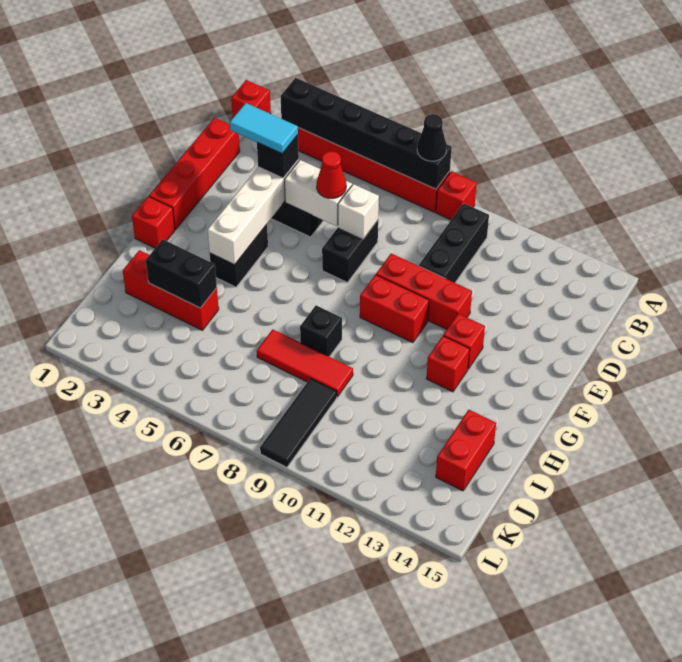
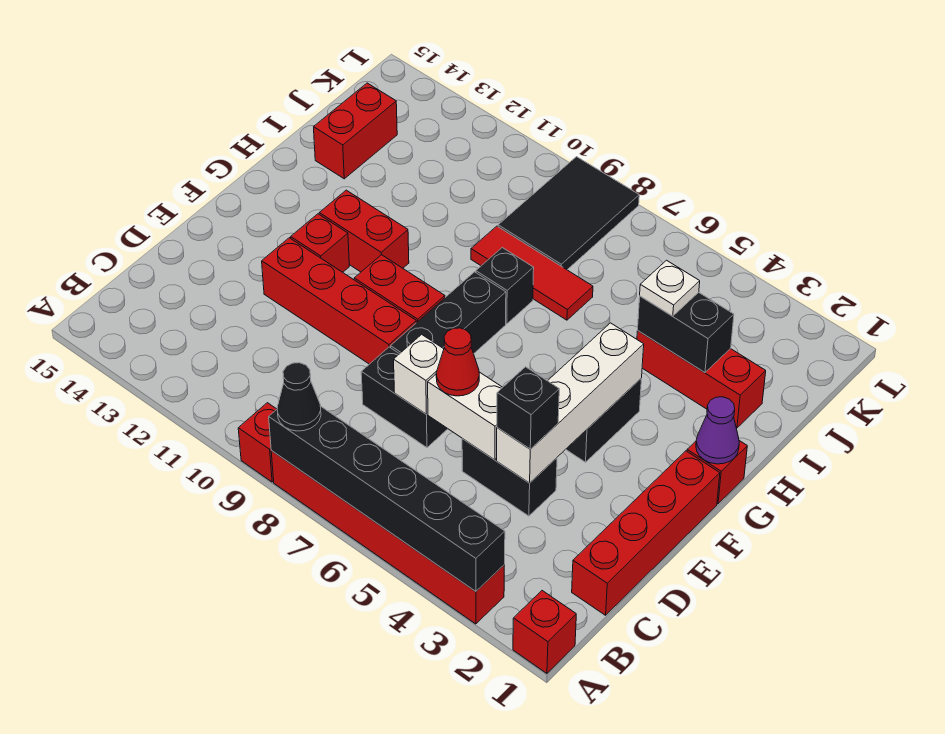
black 1x3 brick [419,203,489,283] -> black 1x3 brick moved to [391,272,506,354]
cyan 1x2 tile [230,103,298,154] -> none
black 1x2 brick [322,220,378,283] -> black 1x2 brick turned to [361,347,448,447]
red 1x3 brick [376,253,472,329] -> red 1x4 brick [262,238,416,364]
none -> purple 1x1 cone [696,397,739,464]
red 1x1 brick [426,336,470,392] -> red 1x2 brick [319,190,409,272]
none -> white 1x1 plate [640,260,700,316]
black 1x3 tile [260,378,337,467] -> black 2x3 tile [498,157,639,270]

